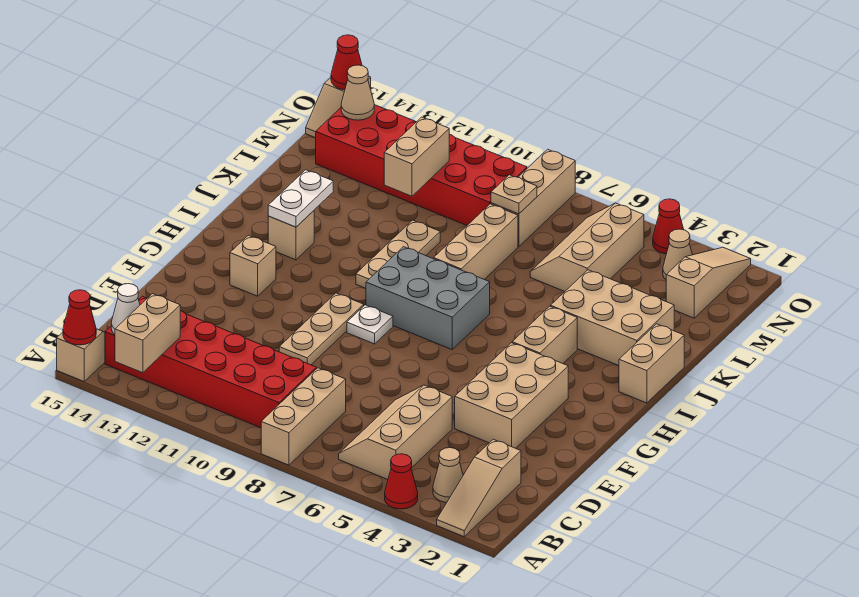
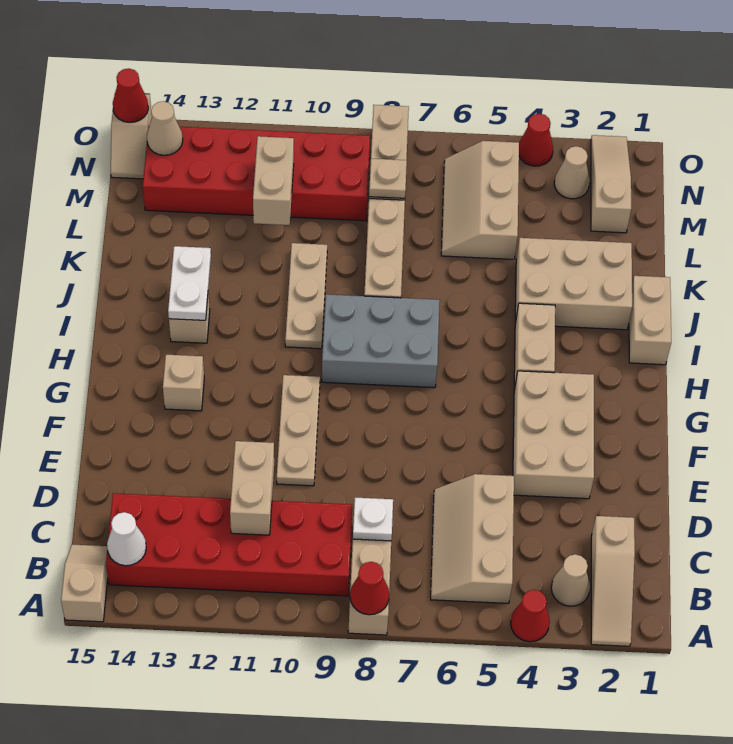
tan 1x2 brick [115,294,180,373] -> tan 1x2 brick moved to [230,441,274,535]
red 1x1 cone [63,290,96,345] -> red 1x1 cone moved to [350,562,389,615]
white 1x1 plate [347,305,393,344] -> white 1x1 plate moved to [353,497,393,541]

